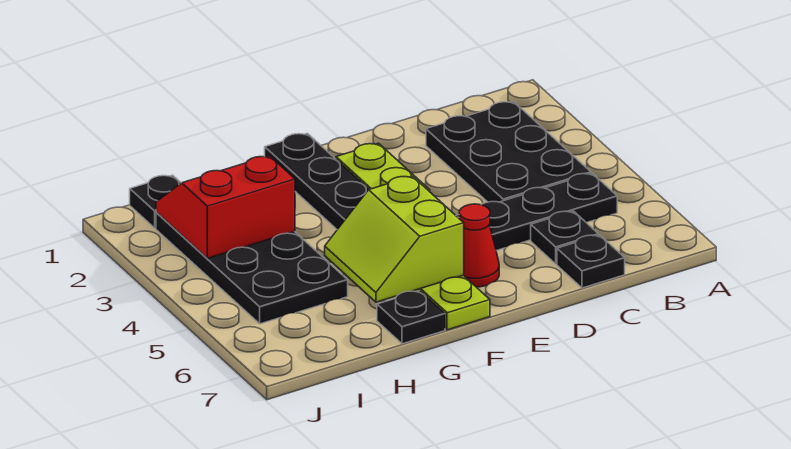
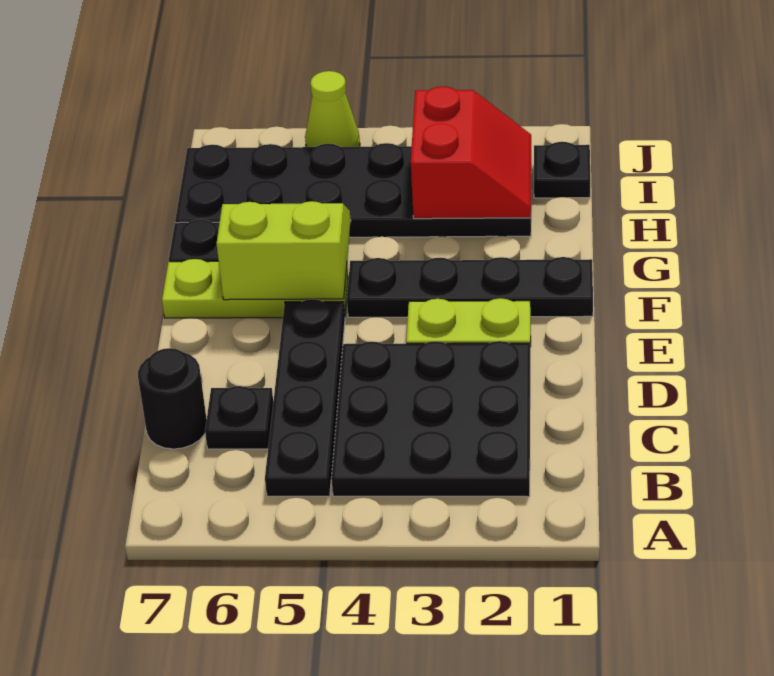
black 2x3 plate [426,102,591,202] -> black 3x3 plate [331,341,530,497]
black 1x1 plate [557,235,625,288] -> black 1x1 round brick [138,348,207,449]
red 1x1 cone [459,204,499,287] -> none
black 2x4 plate [156,212,348,324] -> black 2x6 plate [175,143,531,237]
none -> lime 1x1 cone [305,71,360,147]

